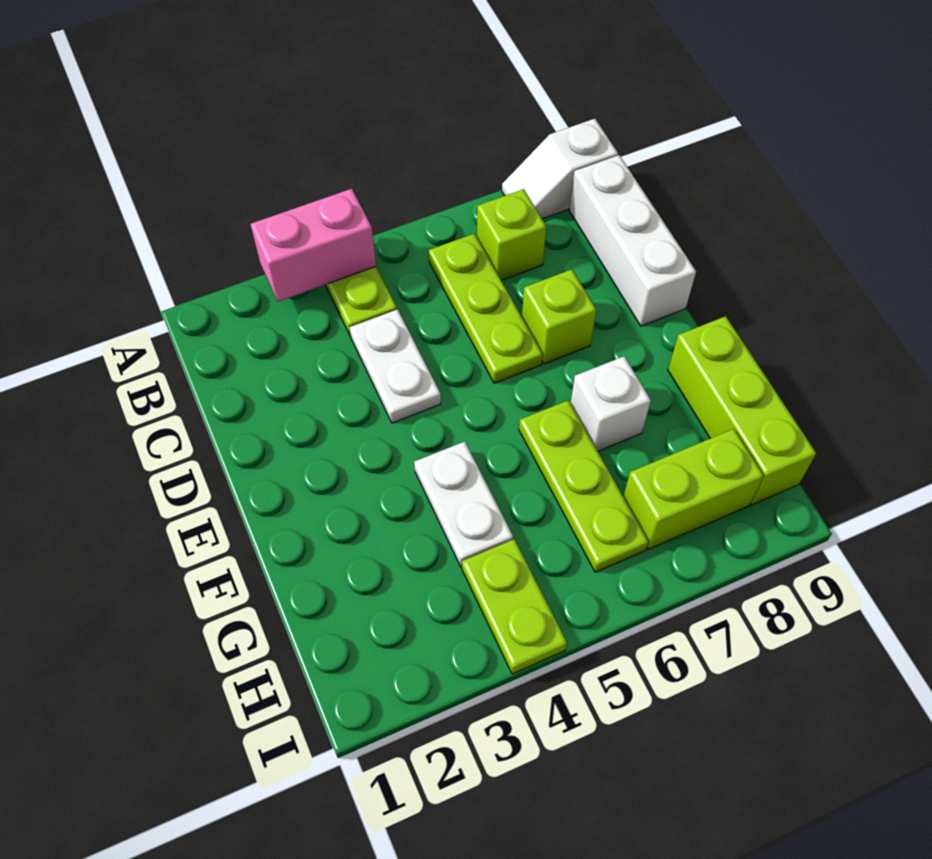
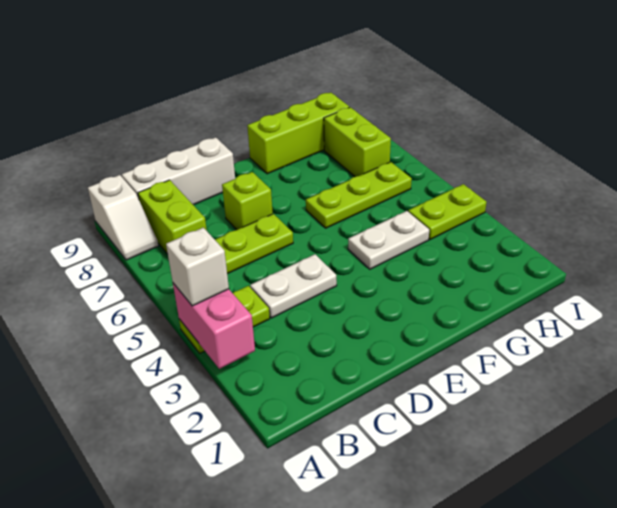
lime 1x1 brick [477,189,546,280] -> lime 1x2 brick [138,180,207,254]
white 1x1 brick [571,356,651,451] -> white 1x1 brick moved to [166,228,229,306]

